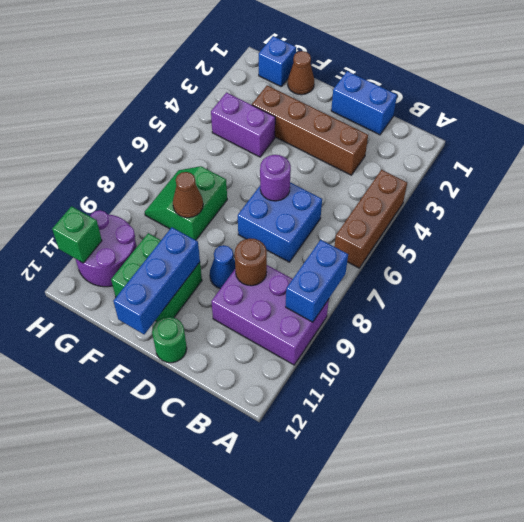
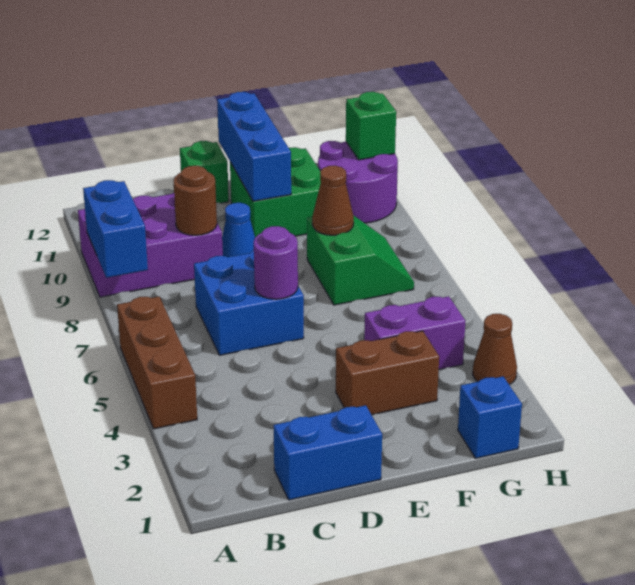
brown 1x4 brick [252,85,368,175] -> brown 1x2 brick [336,331,439,415]
green 1x1 round brick [152,317,187,363] -> green 1x1 brick [180,141,229,203]
brown 1x1 cone [288,51,314,95] -> brown 1x1 cone moved to [473,314,517,385]

